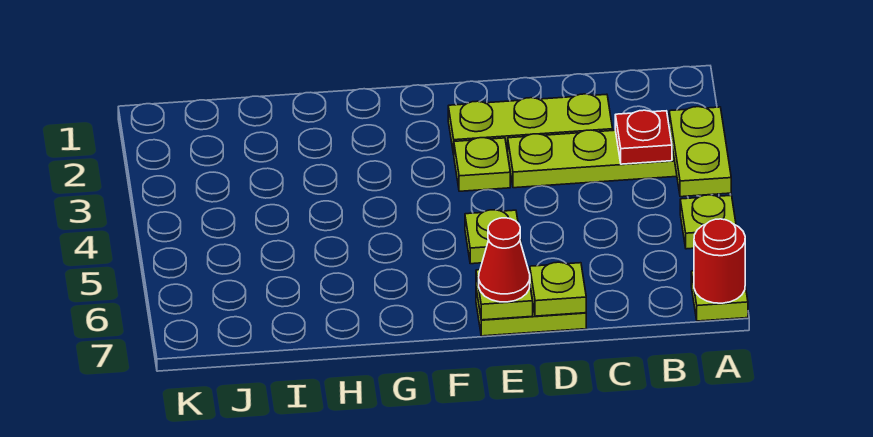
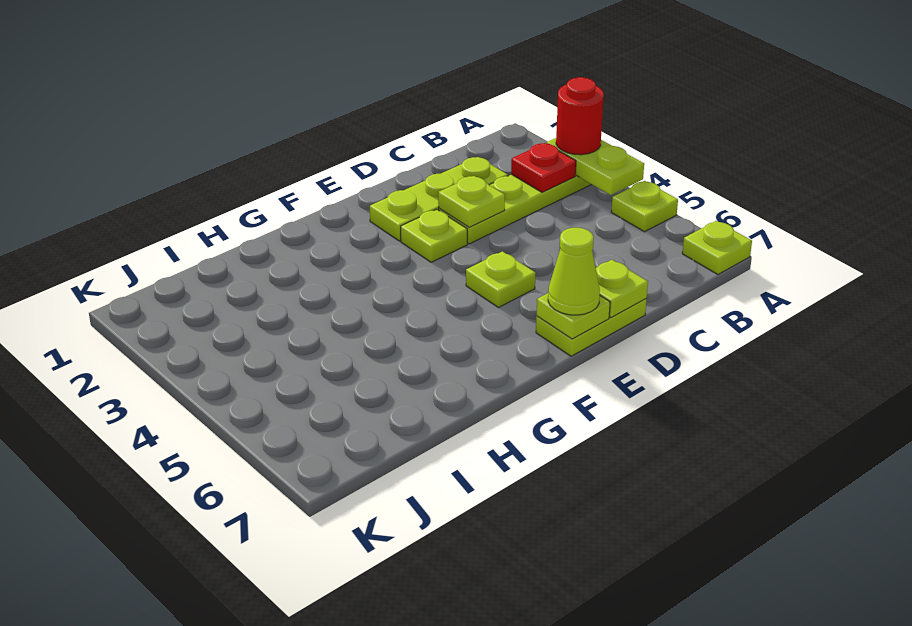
red 1x1 round brick [694,219,745,303] -> red 1x1 round brick moved to [556,77,604,155]
none -> lime 1x1 plate [438,176,505,227]
red 1x1 cone [479,218,530,302] -> lime 1x1 cone [548,228,600,315]

